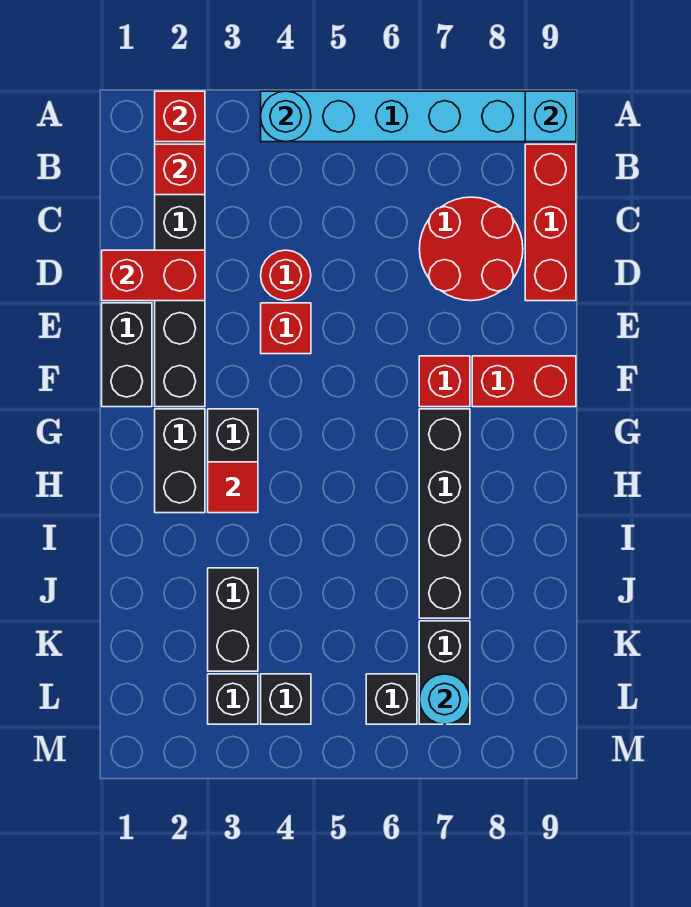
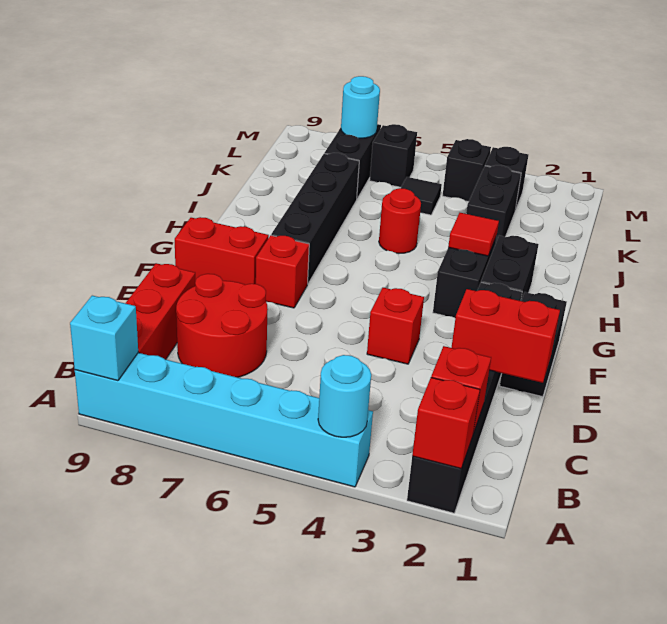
red 1x1 round brick [261,250,311,301] -> red 1x1 round brick moved to [379,188,421,254]
none -> black 1x1 tile [401,177,442,215]

